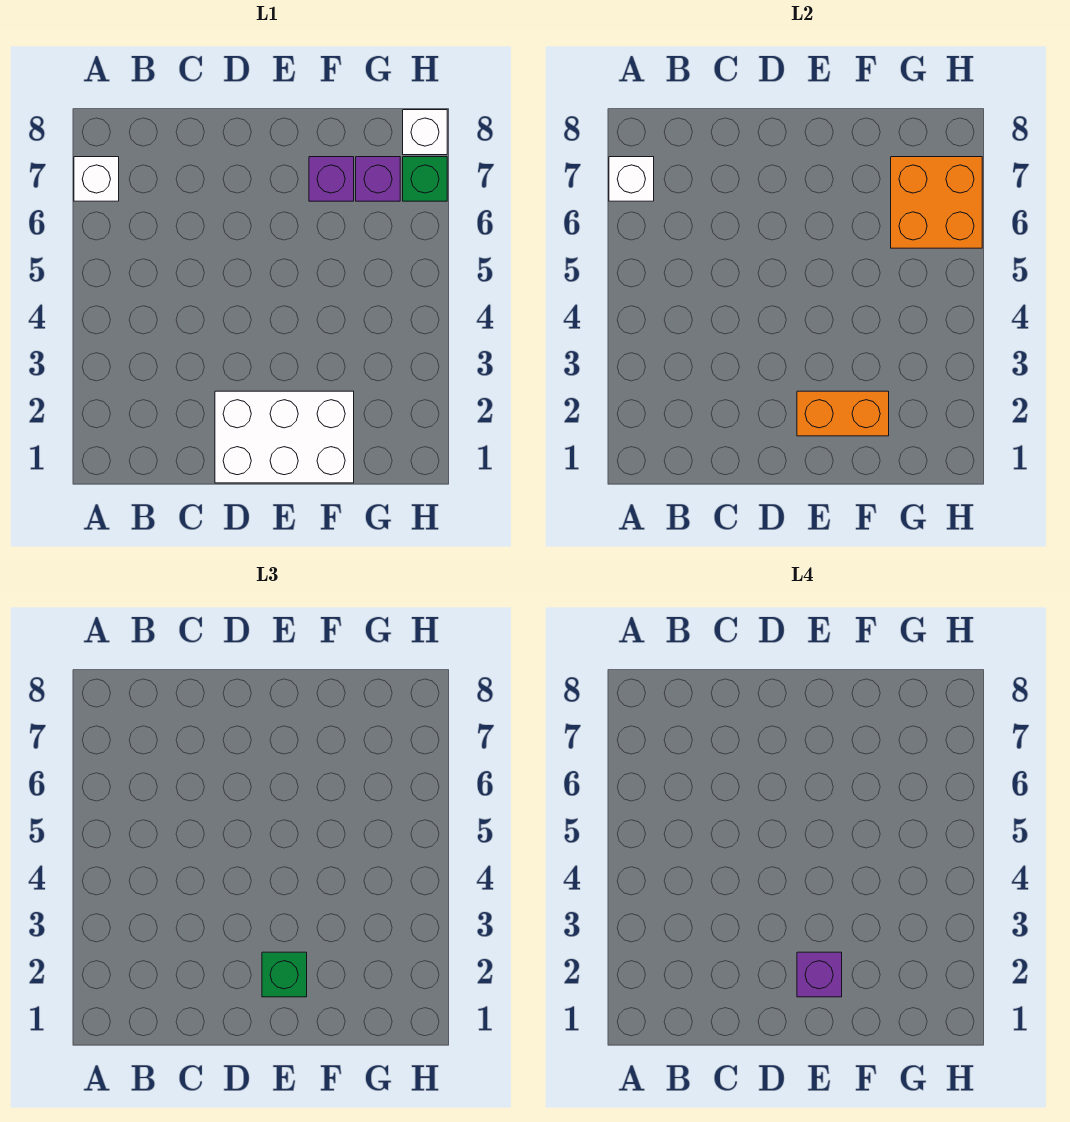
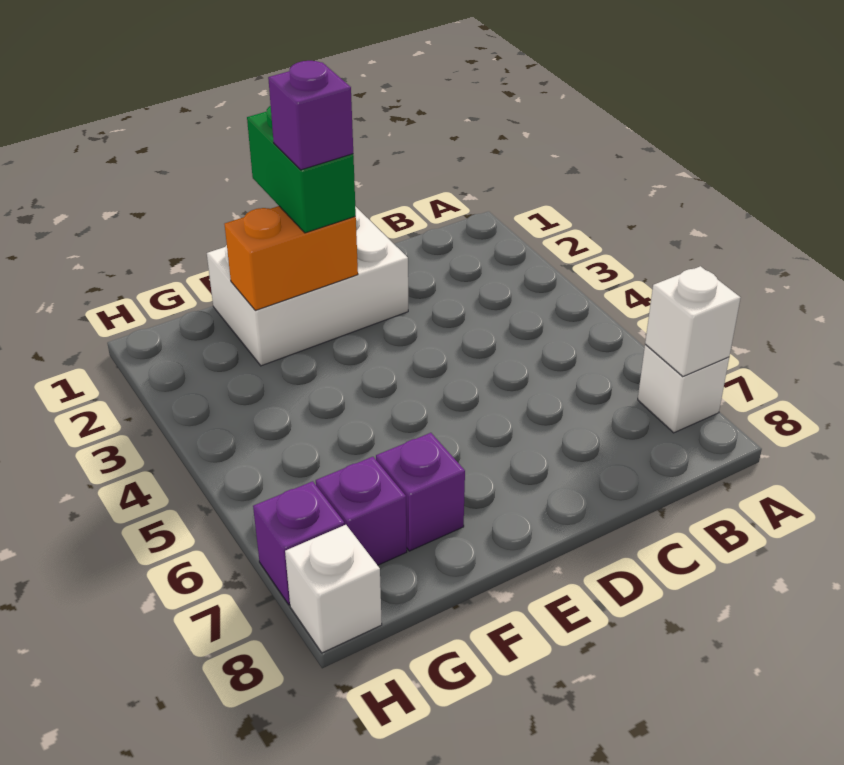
green 1x1 brick [262,952,307,997] -> green 1x2 brick [247,106,356,233]
orange 2x2 brick [891,157,982,248] -> none
green 1x1 brick [403,157,447,201] -> purple 1x1 brick [253,481,345,605]

